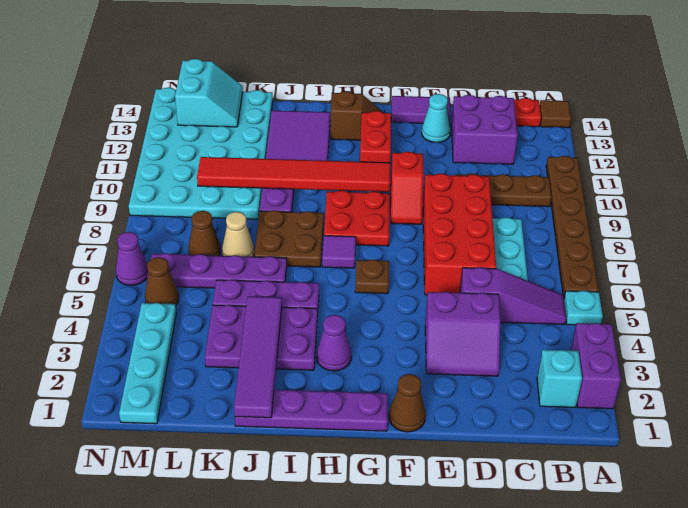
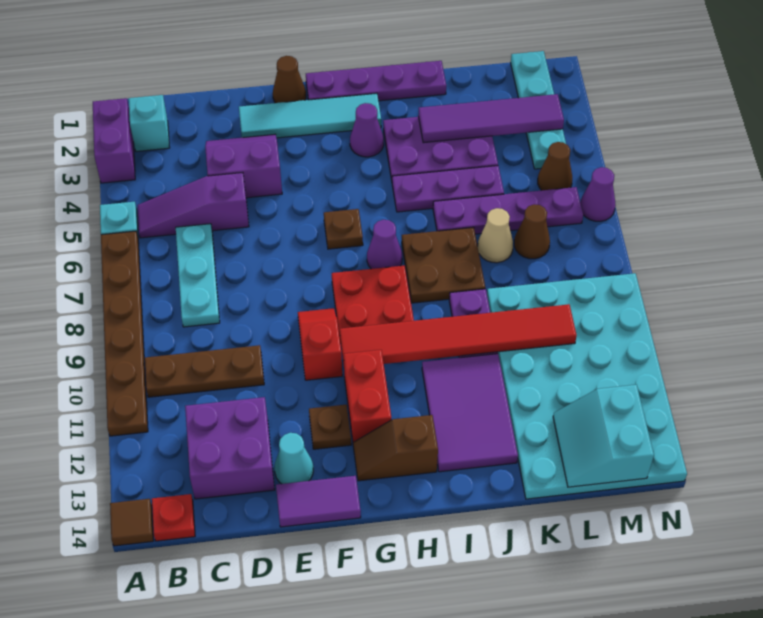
red 2x4 brick [423,174,496,295] -> none
none -> cyan 1x4 tile [239,93,381,138]
none -> brown 1x1 plate [309,405,351,449]
purple 1x1 tile [322,236,356,268] -> purple 1x1 cone [367,220,402,269]
purple 1x4 tile [234,296,282,418] -> purple 1x4 tile turned to [418,94,564,143]

